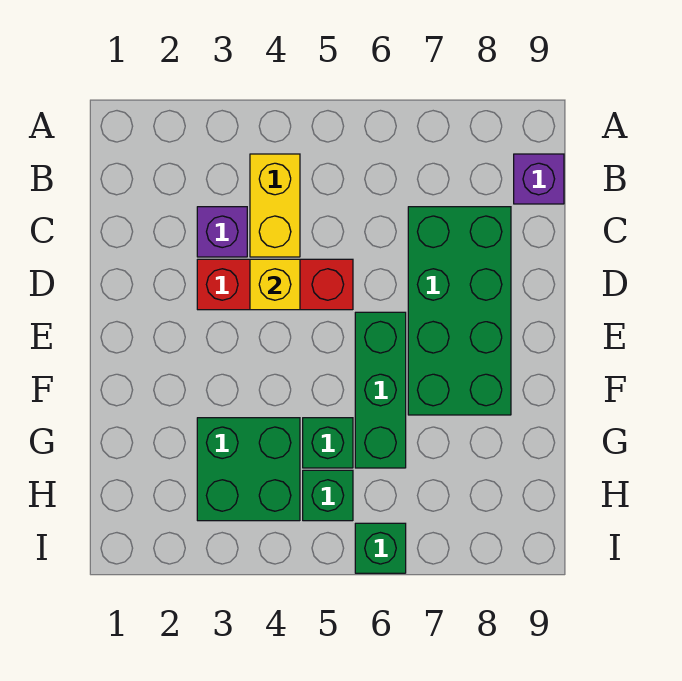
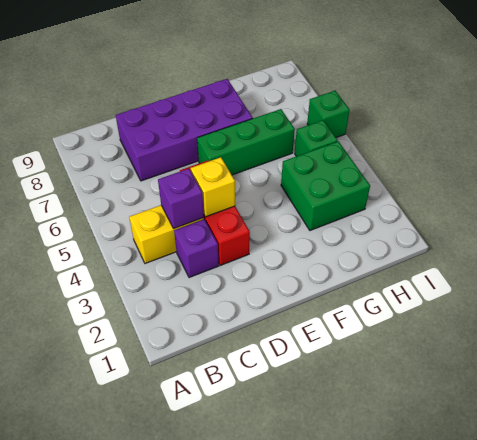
purple 1x1 brick [514,154,564,204] -> purple 1x1 brick moved to [158,169,204,229]
green 2x4 brick [408,207,511,415] -> purple 2x4 brick [116,79,253,181]
green 1x1 brick [303,418,353,468] -> none

